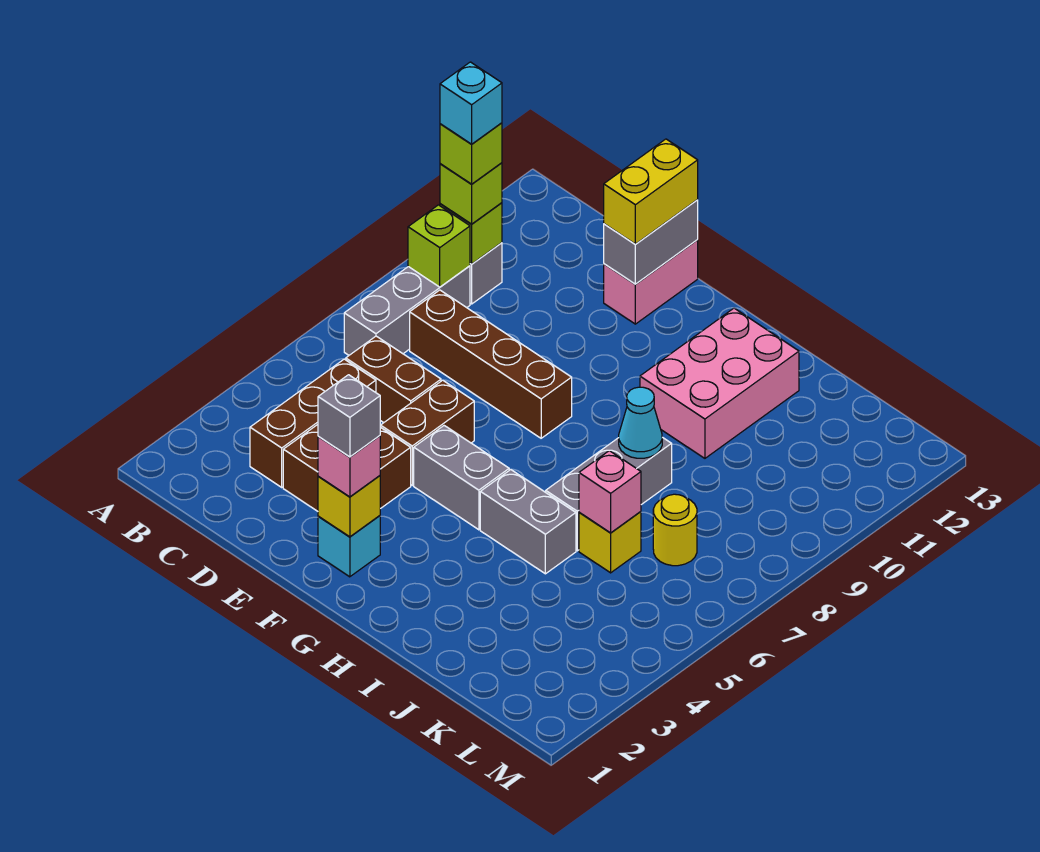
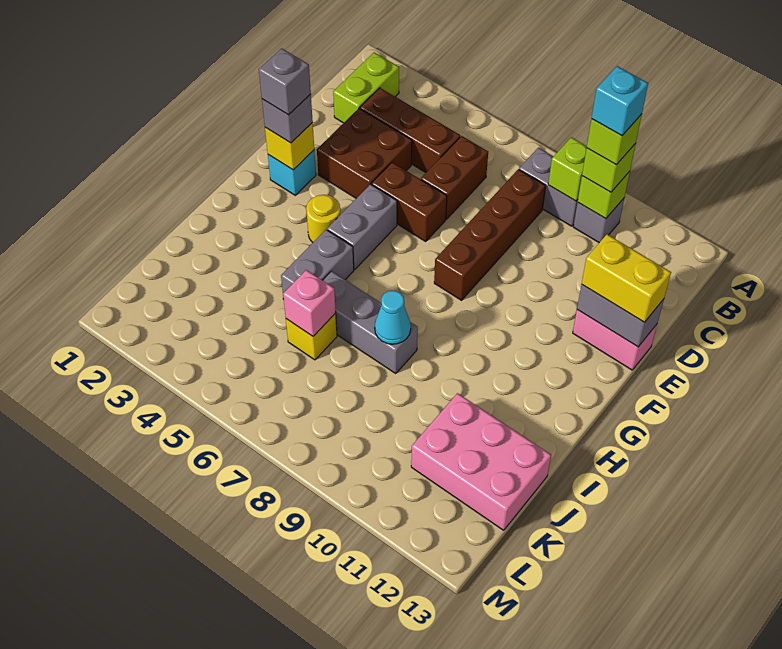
none -> lime 1x2 brick [333,52,399,123]
grey 1x3 brick [344,266,470,355] -> grey 1x2 brick [519,148,578,226]
pink 1x1 brick [318,436,380,497] -> grey 1x1 brick [262,94,313,143]
pink 2x3 brick [640,308,799,458] -> pink 2x3 brick moved to [411,393,551,530]
yellow 1x1 round brick [653,494,697,566] -> yellow 1x1 round brick moved to [306,195,341,242]

